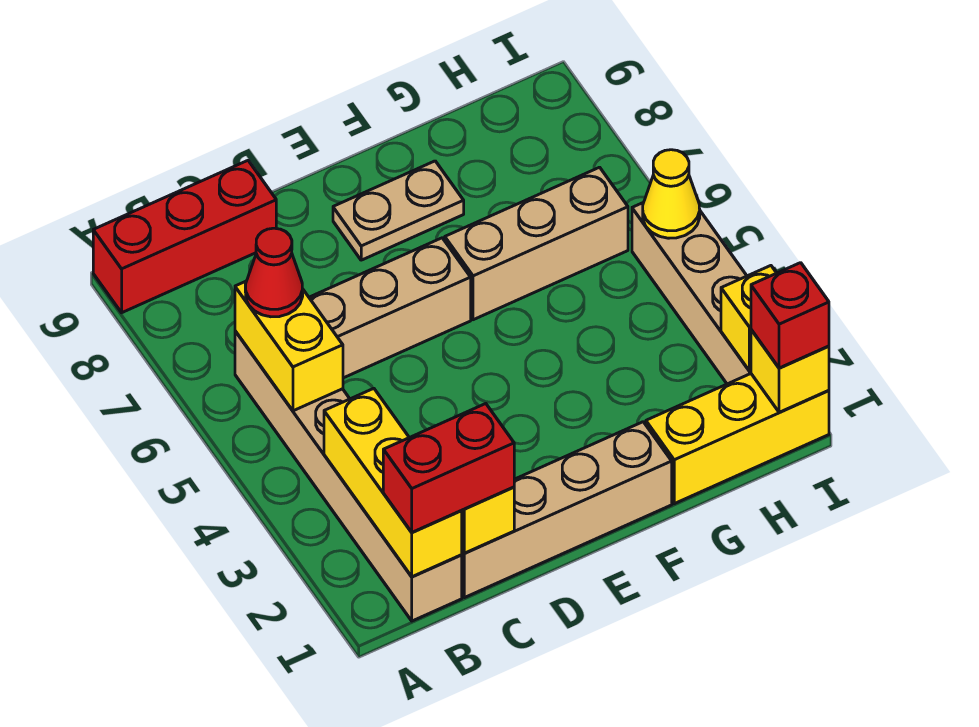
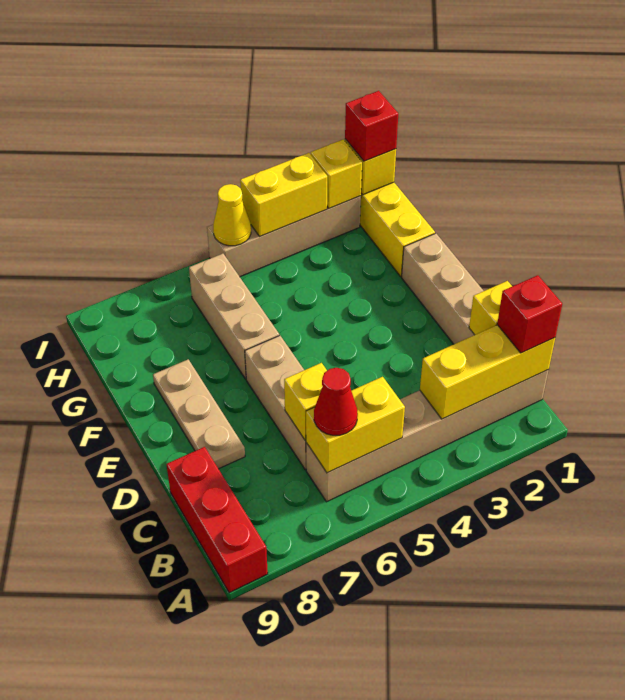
red 1x2 brick [383,404,514,532] -> red 1x1 brick [497,275,562,353]
none -> yellow 1x1 brick [284,363,327,440]
tan 1x2 plate [333,161,464,260] -> tan 1x3 plate [153,359,245,469]
none -> yellow 1x2 brick [240,153,327,236]

